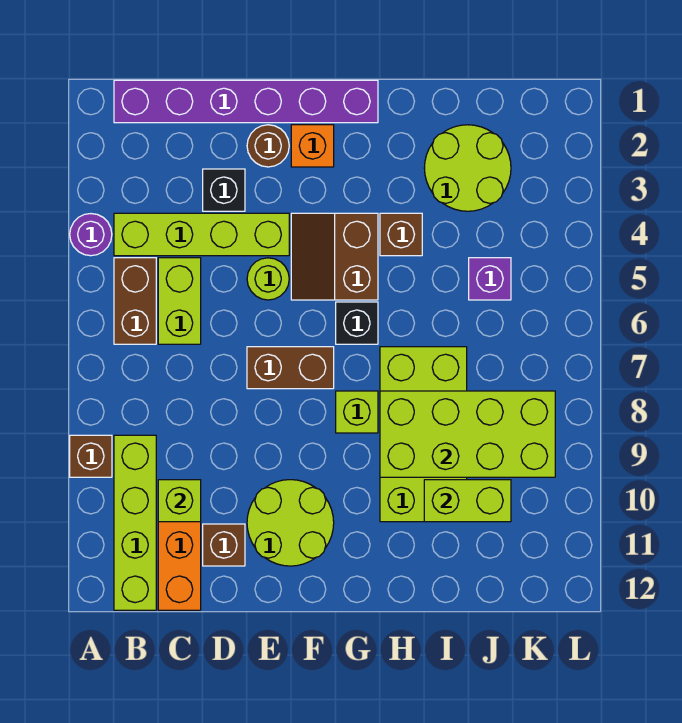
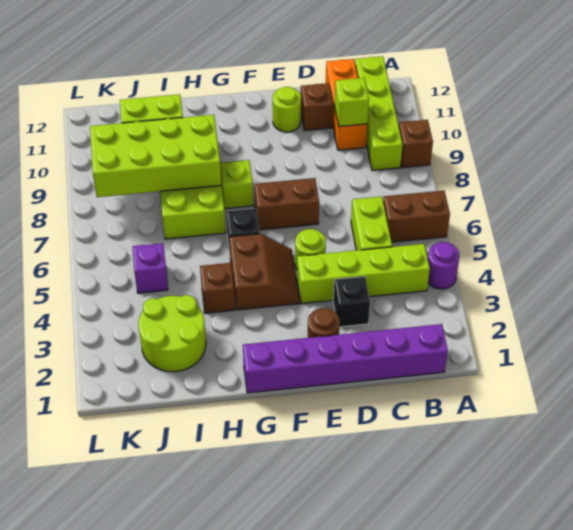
brown 1x2 brick [114,258,156,344] -> brown 1x2 brick turned to [383,191,450,242]
lime 2x2 round brick [247,480,334,566] -> lime 1x1 round brick [273,87,301,132]
orange 1x1 brick [291,125,334,167] -> none

